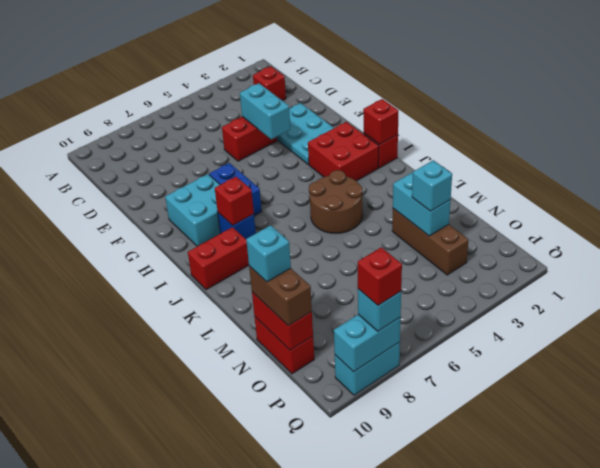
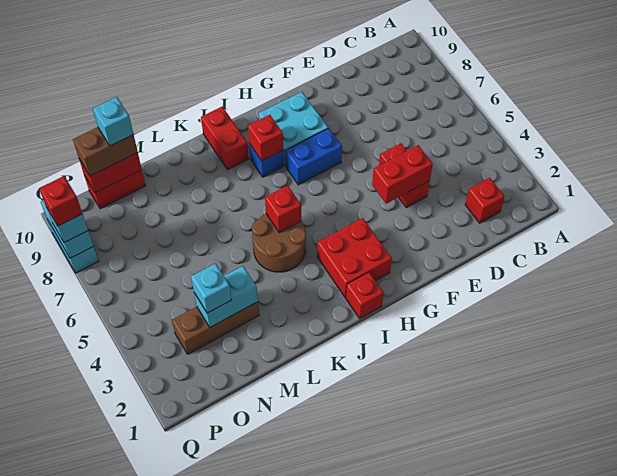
cyan 2x3 plate [277,103,334,164] -> none
cyan 1x2 brick [240,83,290,139] -> red 1x2 brick [372,145,433,204]
red 1x1 brick [363,99,399,145] -> red 1x1 brick moved to [265,185,302,233]

